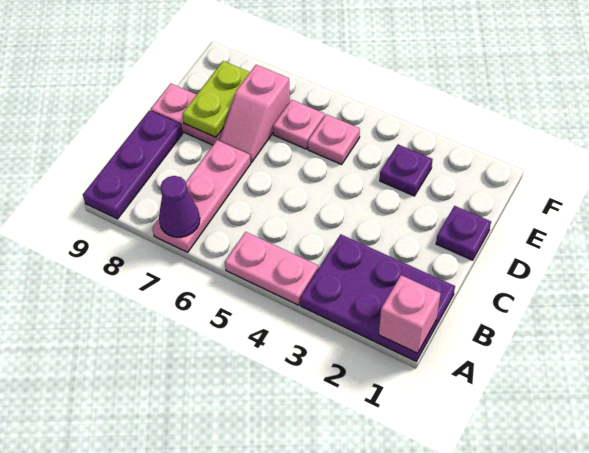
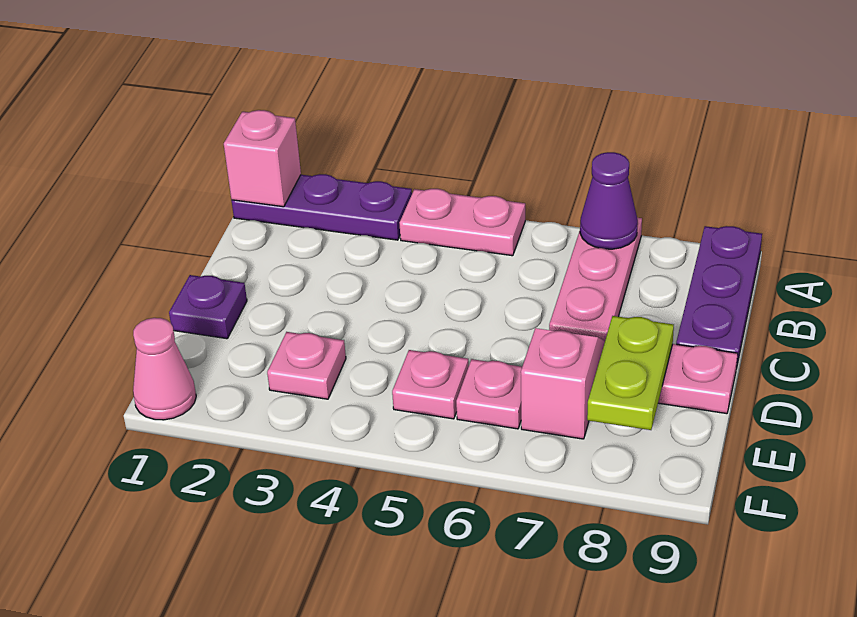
purple 2x3 plate [300,234,455,361] -> purple 1x3 plate [232,174,412,240]
purple 1x1 plate [380,145,433,196] -> pink 1x1 plate [267,332,346,399]
none -> pink 1x1 cone [133,318,196,420]

